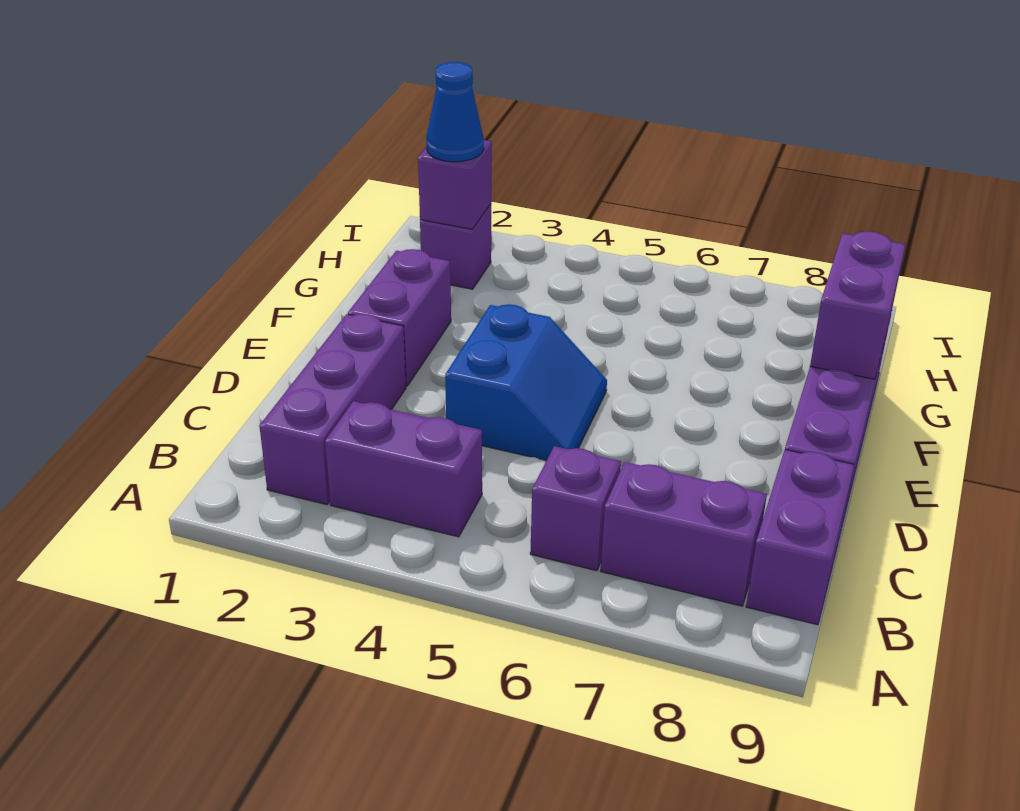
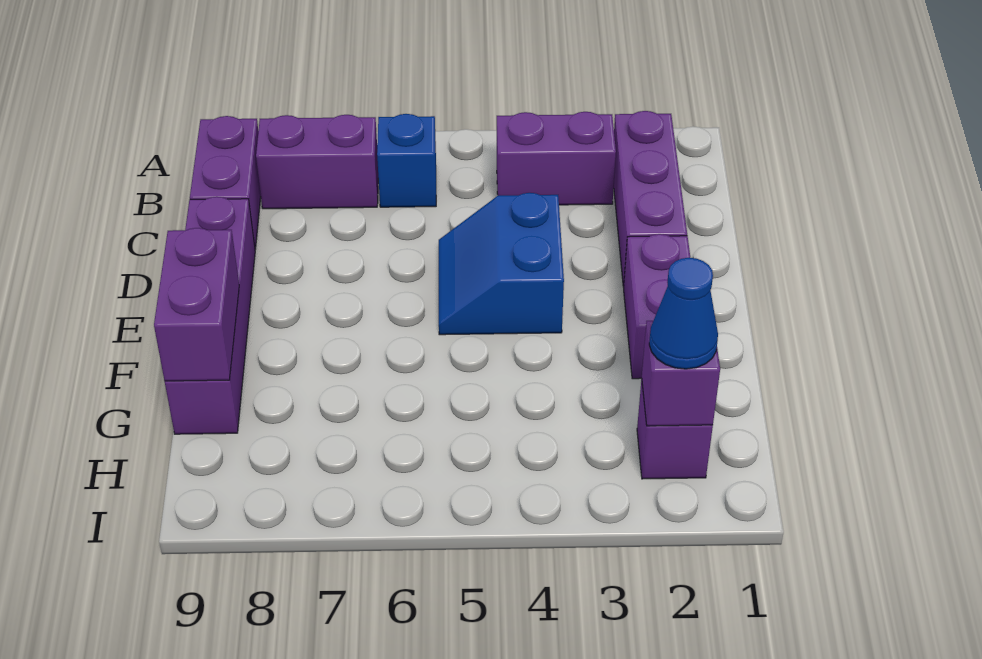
purple 1x1 brick [530,446,621,571] -> blue 1x1 brick [377,114,436,207]

